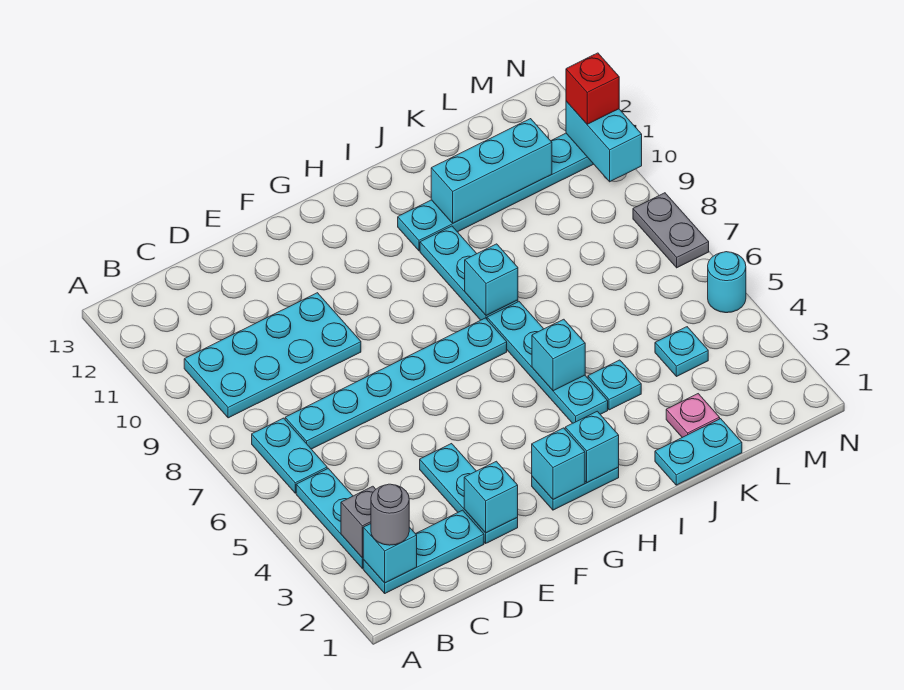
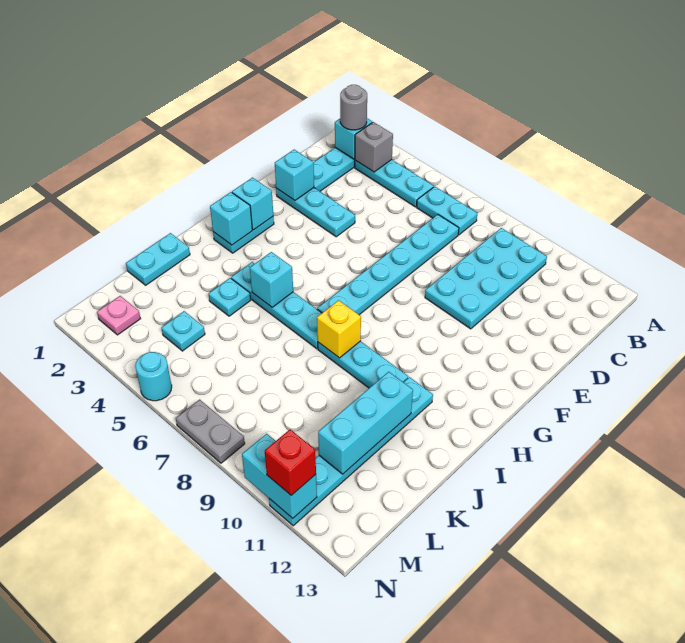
cyan 1x1 brick [465,244,518,316] -> yellow 1x1 brick [317,300,361,358]
pink 1x1 plate [666,394,720,437] -> pink 1x1 plate moved to [97,296,141,335]

